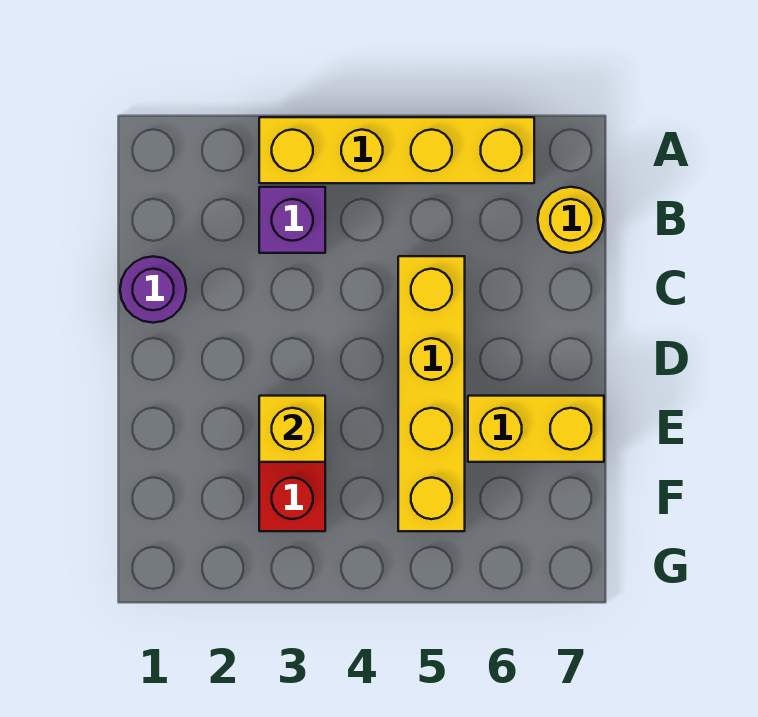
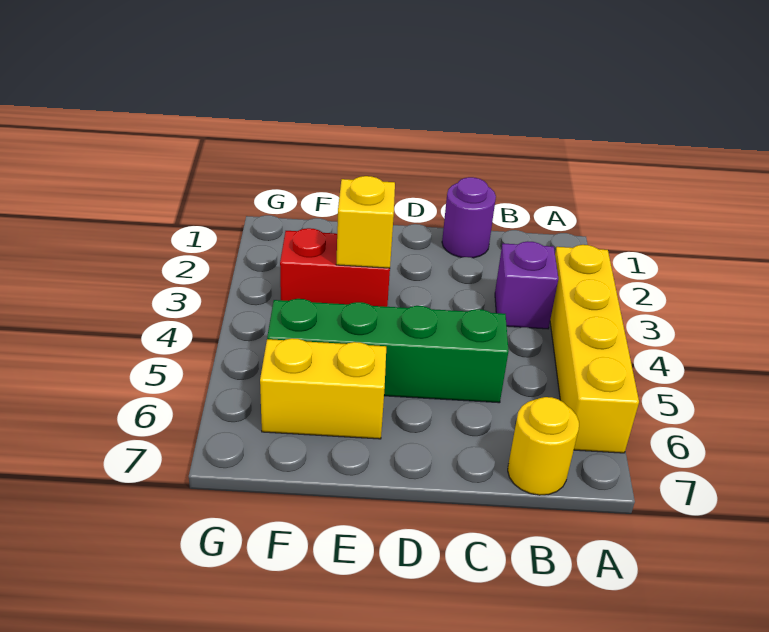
yellow 1x4 brick [398,256,465,531] -> green 1x4 brick [267,299,509,403]
yellow 1x2 brick [468,396,604,462] -> yellow 1x2 brick turned to [260,338,386,439]

